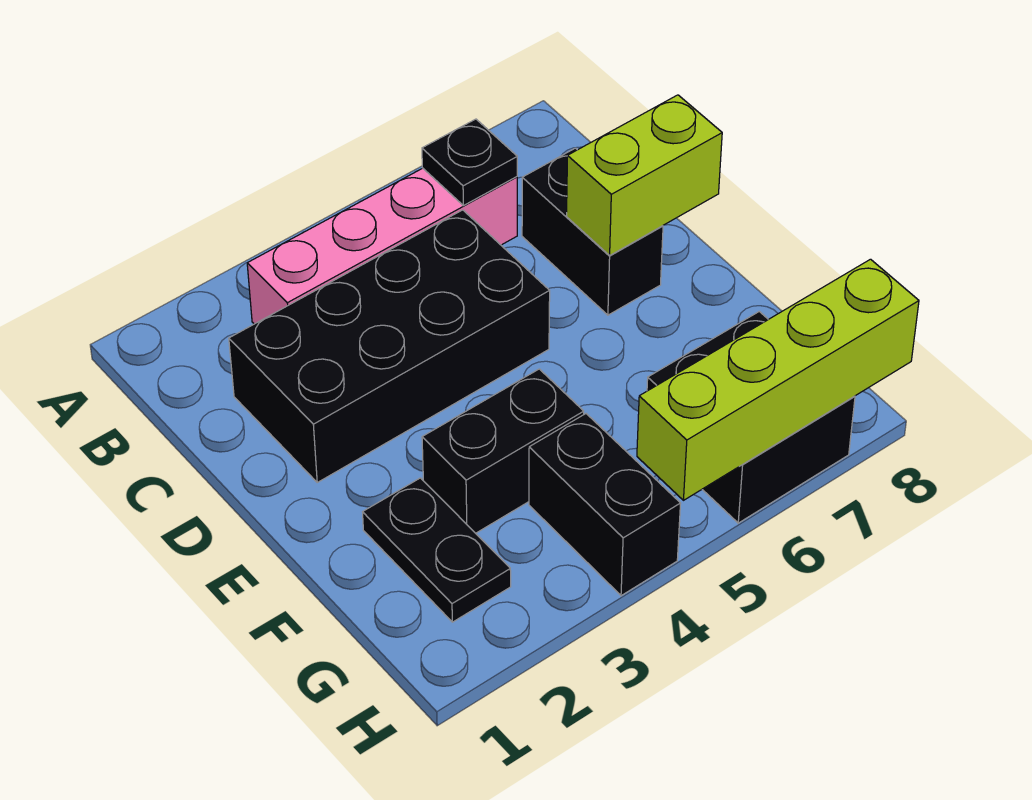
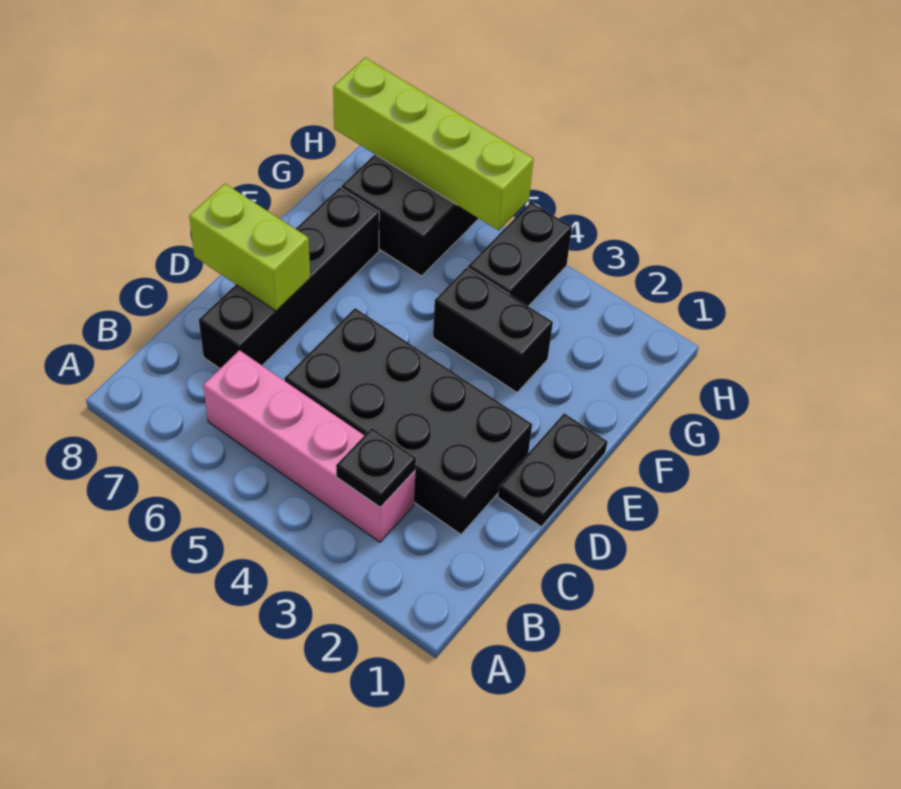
black 1x1 plate [422,119,517,206] -> black 1x1 plate moved to [336,428,416,507]
black 1x2 brick [522,148,663,315] -> black 1x4 brick [199,187,379,368]
black 1x2 plate [363,478,511,622] -> black 1x2 plate moved to [498,413,608,527]

